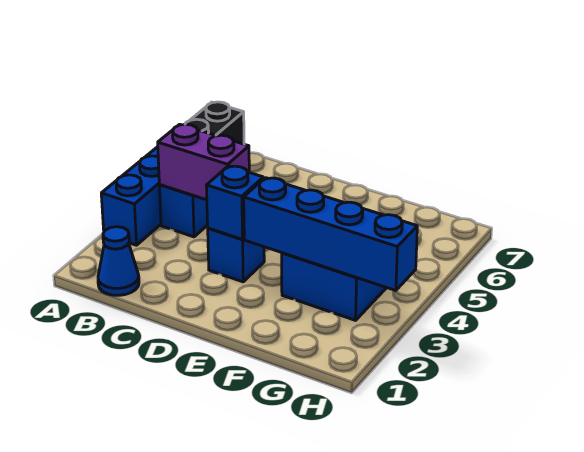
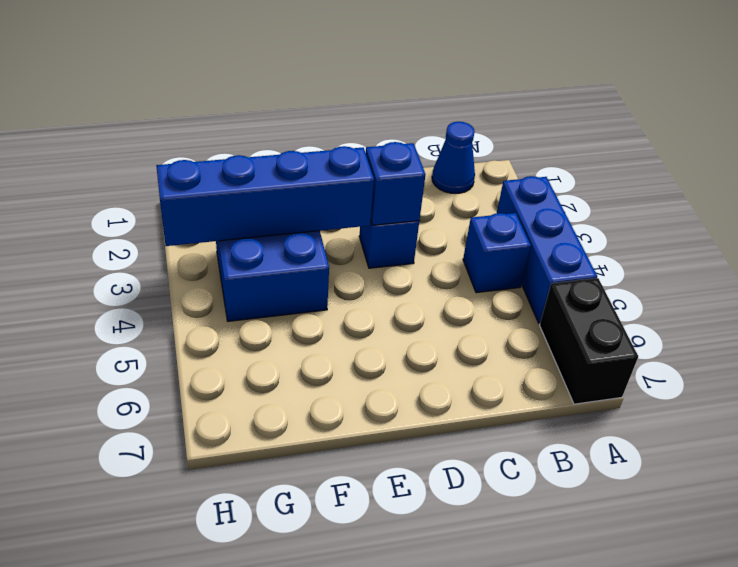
purple 1x2 brick [158,124,249,200] -> none

